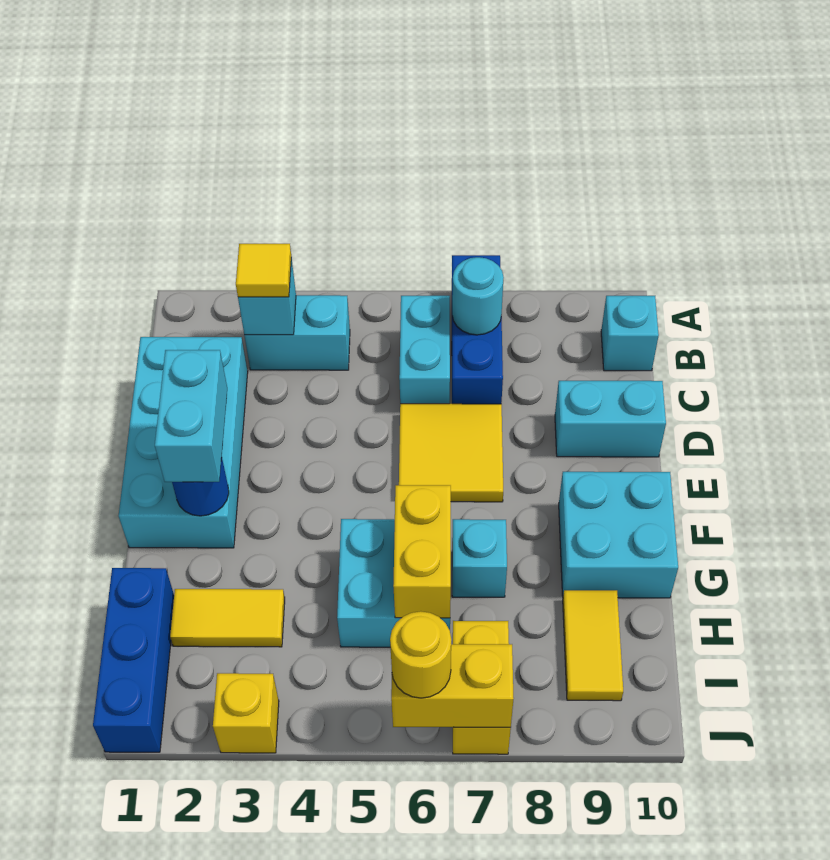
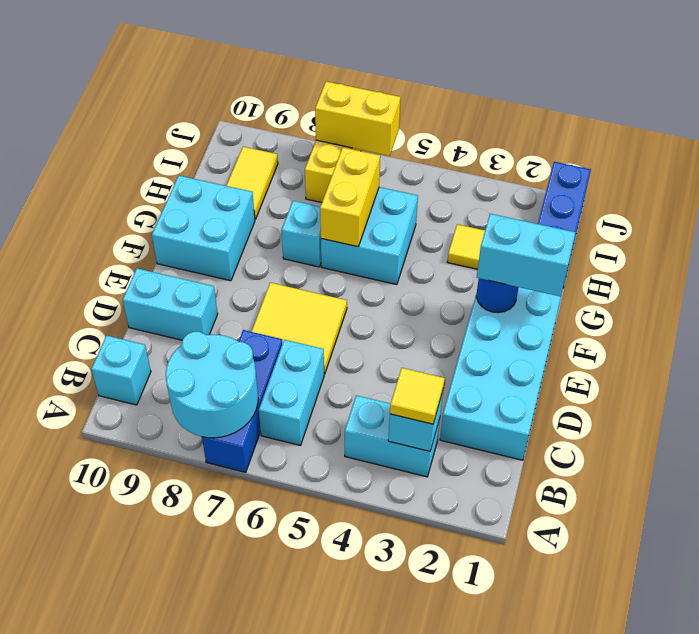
cyan 1x1 round brick [452,257,504,335] -> cyan 2x2 round brick [166,332,258,438]
cyan 1x2 brick [155,350,227,482] -> cyan 1x2 brick turned to [477,214,576,297]
yellow 1x1 brick [213,673,279,753] -> none
yellow 1x1 round brick [390,611,451,698] -> none

